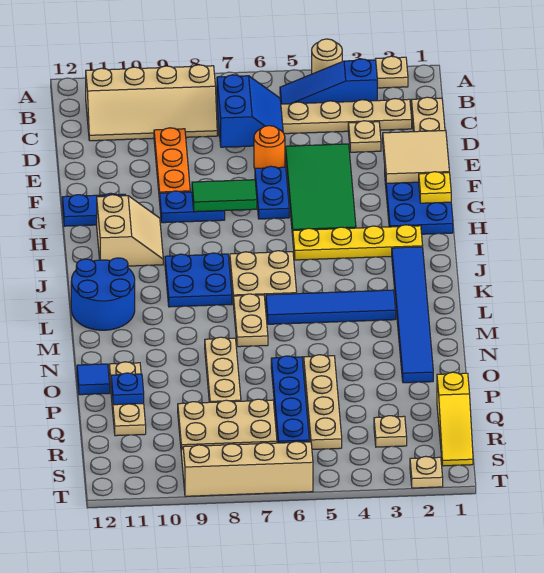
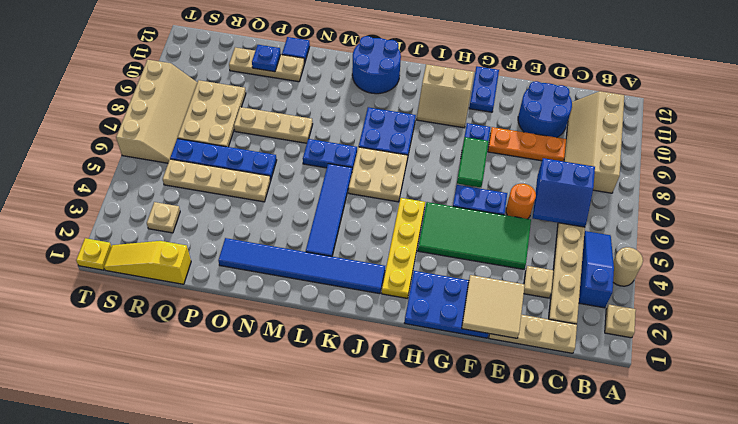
none -> blue 2x2 round brick [518,81,572,137]
yellow 1x1 plate [419,172,451,203] -> yellow 1x1 plate moved to [76,238,112,270]
tan 1x2 plate [233,294,268,347] -> blue 1x2 plate [303,139,357,171]
tan 1x1 plate [410,456,443,488] -> none

